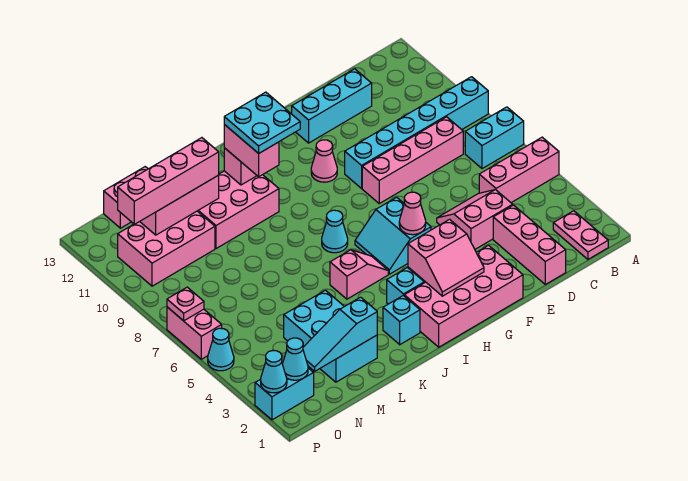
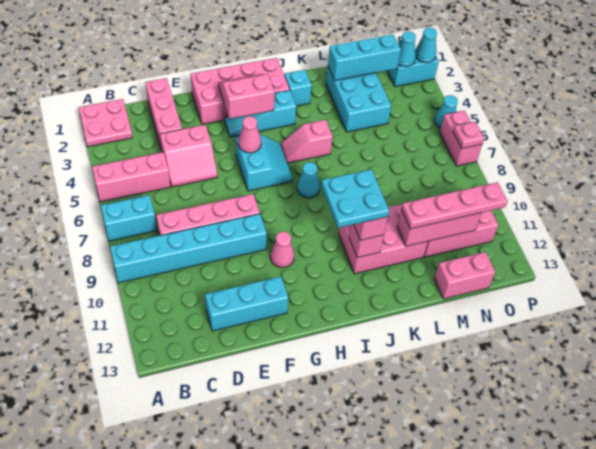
pink 1x2 plate [553,211,608,259] -> pink 2x2 plate [79,99,133,147]
cyan 1x3 slope [303,297,377,371] -> cyan 1x3 brick [328,34,401,80]
pink 1x4 brick [118,138,219,224] -> pink 1x4 plate [401,182,508,229]

